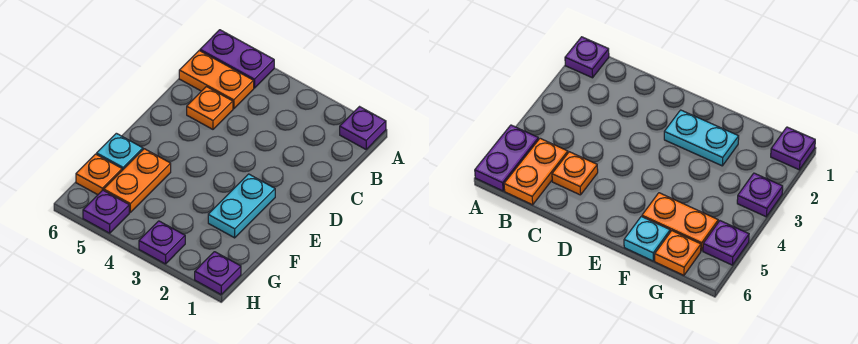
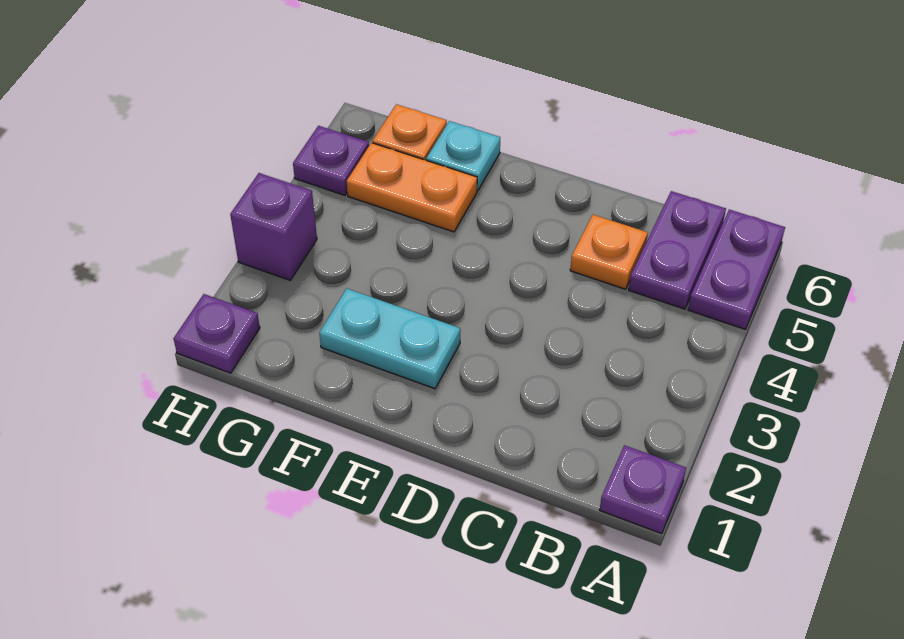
orange 1x2 plate [179,51,254,109] -> purple 1x2 plate [629,191,726,309]
purple 1x1 plate [139,221,185,264] -> purple 1x1 brick [230,173,317,280]

